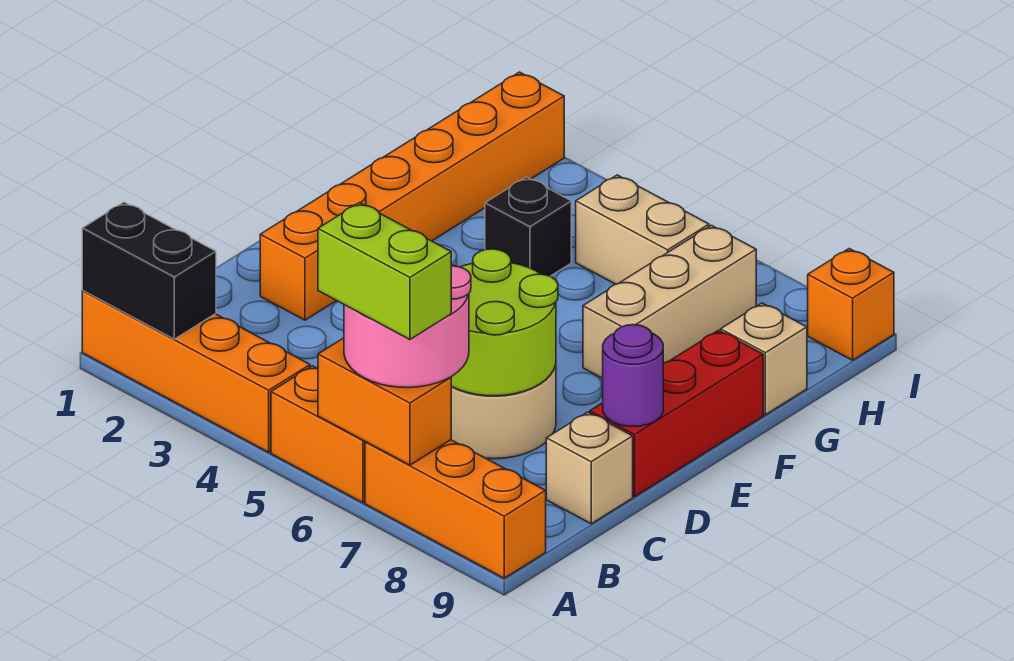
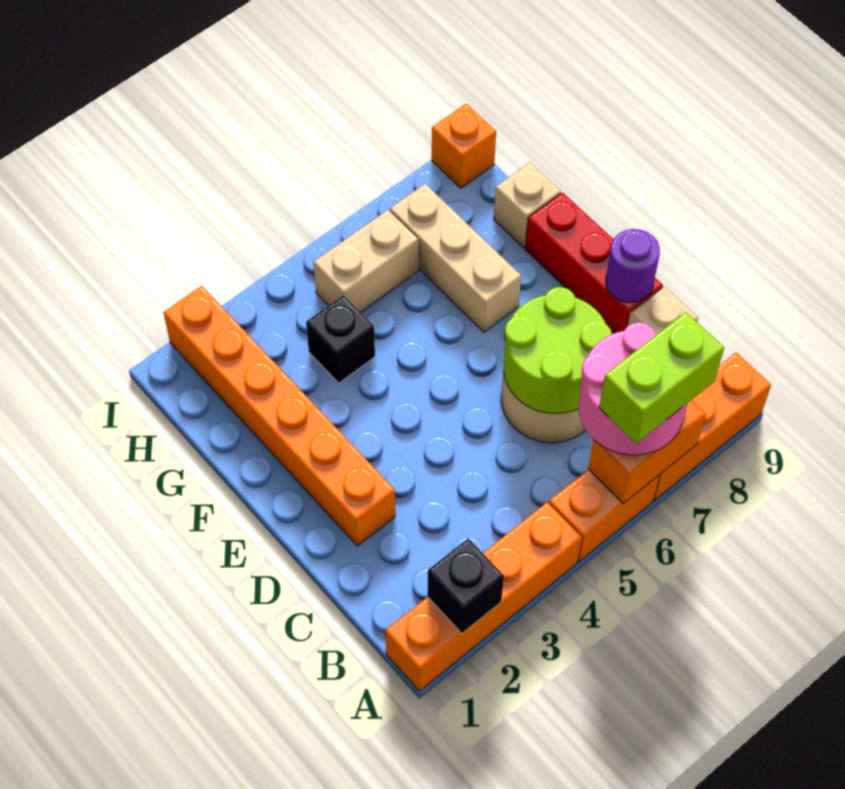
black 1x2 brick [82,202,216,339] -> black 1x1 brick [427,538,504,633]

